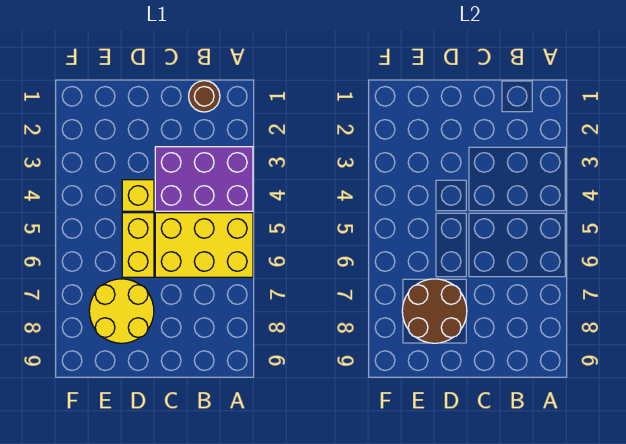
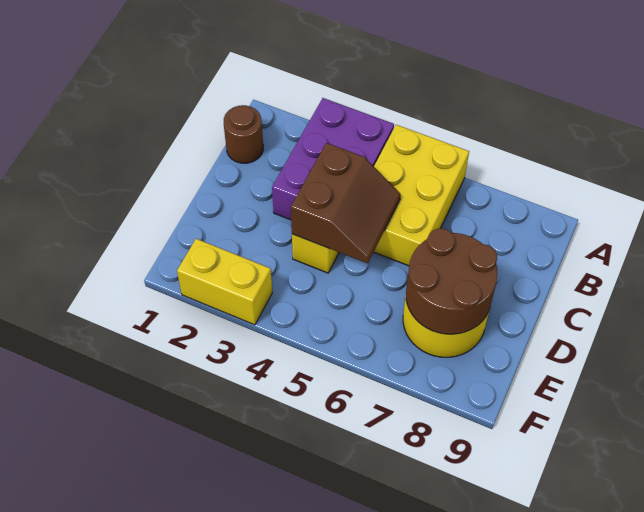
none -> brown 2x2 slope [291,143,401,263]
yellow 1x2 brick [122,213,154,277] -> yellow 1x2 brick moved to [177,239,272,325]

